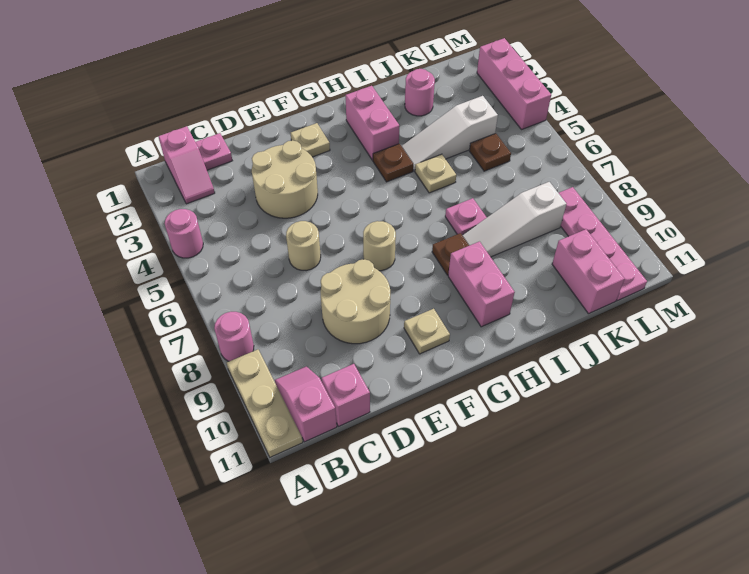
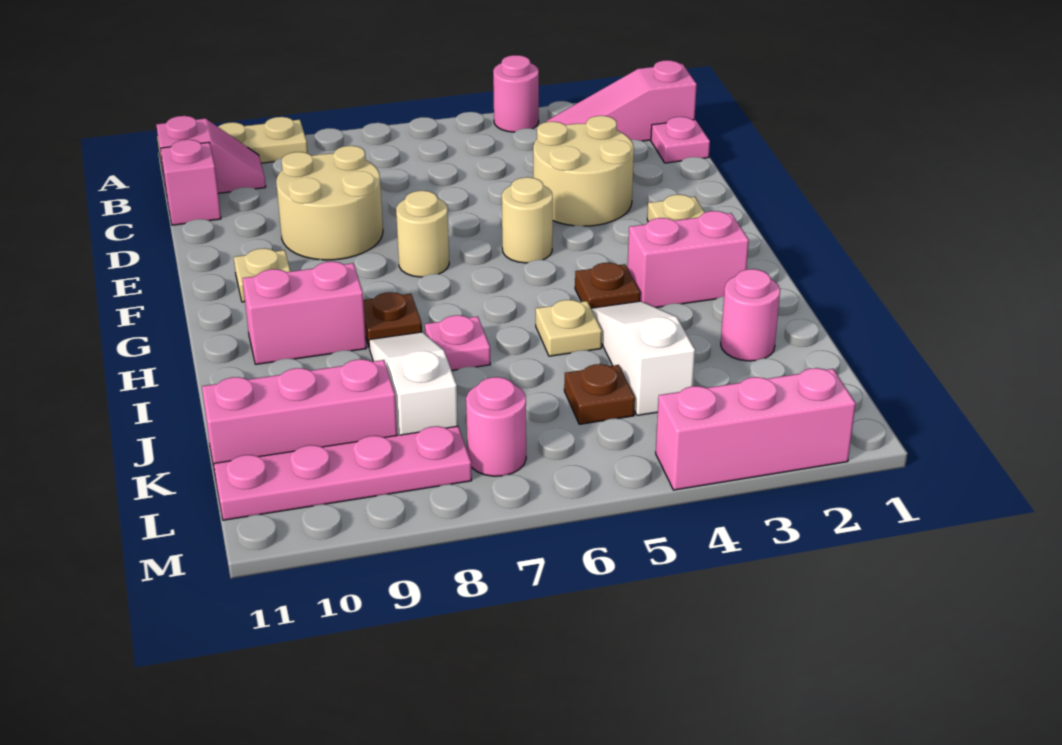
pink 1x1 round brick [214,312,254,361] -> pink 1x1 round brick moved to [466,377,526,476]
pink 1x2 slope [158,126,215,204] -> pink 1x3 slope [546,60,697,141]
tan 1x1 round brick [286,221,321,271] -> tan 1x1 round brick moved to [502,177,553,263]
pink 1x2 brick [552,229,625,314] -> pink 1x3 brick [202,359,397,472]

